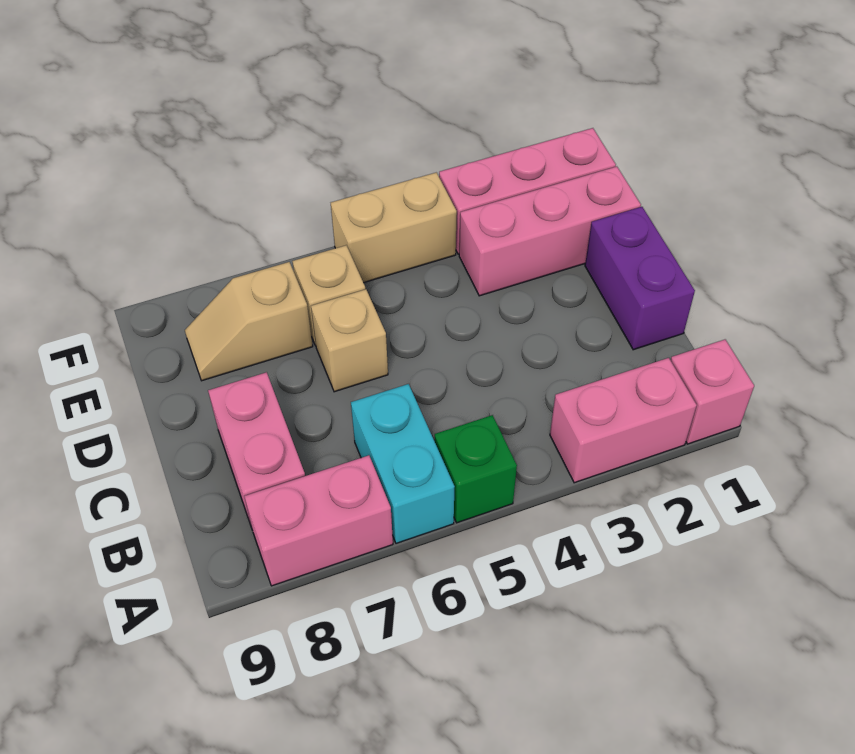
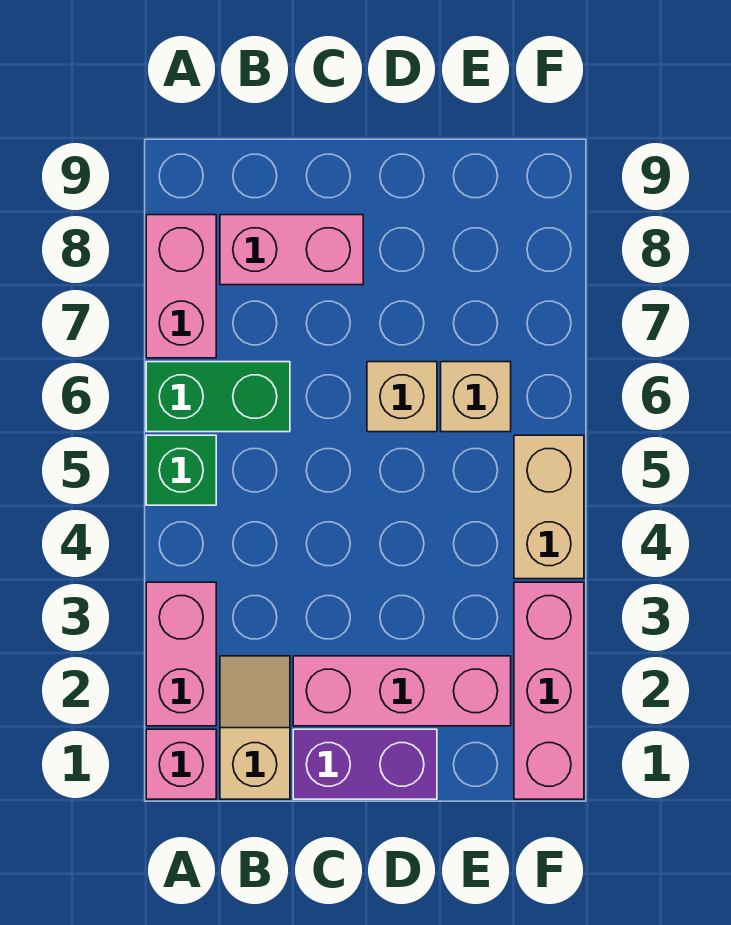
cyan 1x2 brick [351,384,455,543] -> green 1x2 brick [146,362,290,432]
pink 1x3 brick [459,166,641,296] -> pink 1x3 brick turned to [293,656,511,726]
tan 1x2 slope [185,262,313,381] -> tan 1x2 slope moved to [220,656,290,799]

